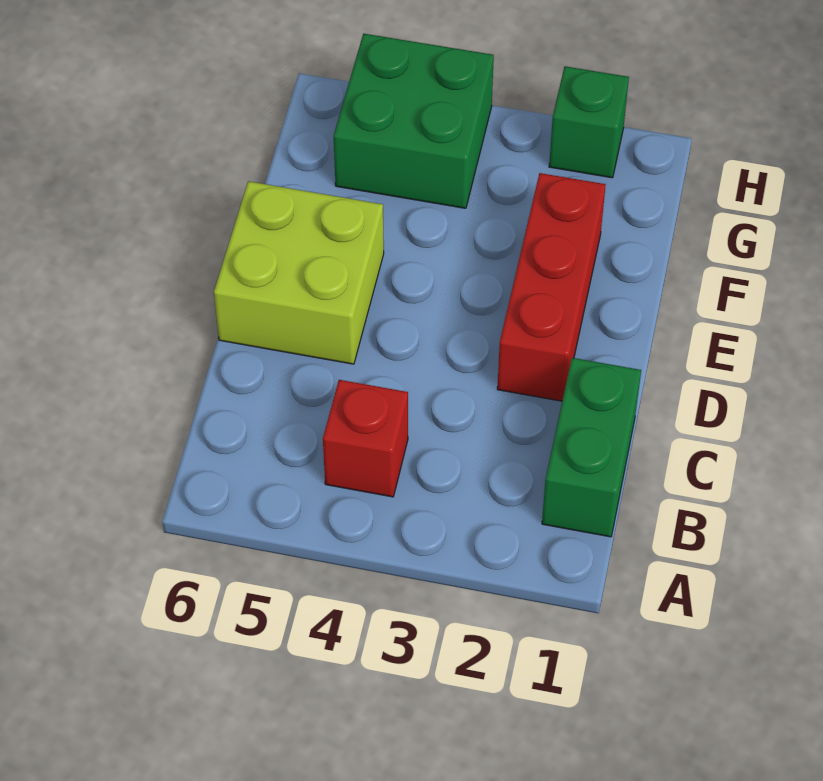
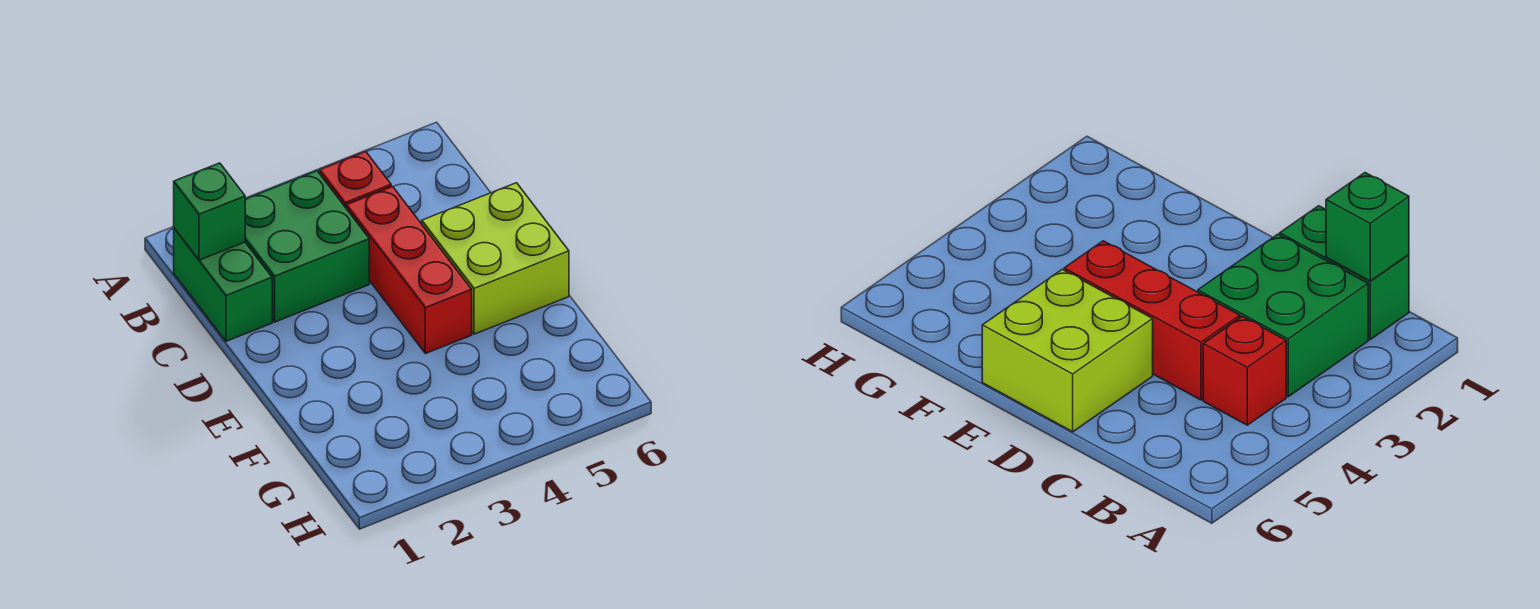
red 1x3 brick [497,173,606,401] -> red 1x3 brick moved to [346,186,472,354]
green 2x2 brick [334,34,494,208] -> green 2x2 brick moved to [245,171,369,322]
green 1x1 brick [549,66,629,178] -> green 1x1 brick moved to [174,163,245,260]

